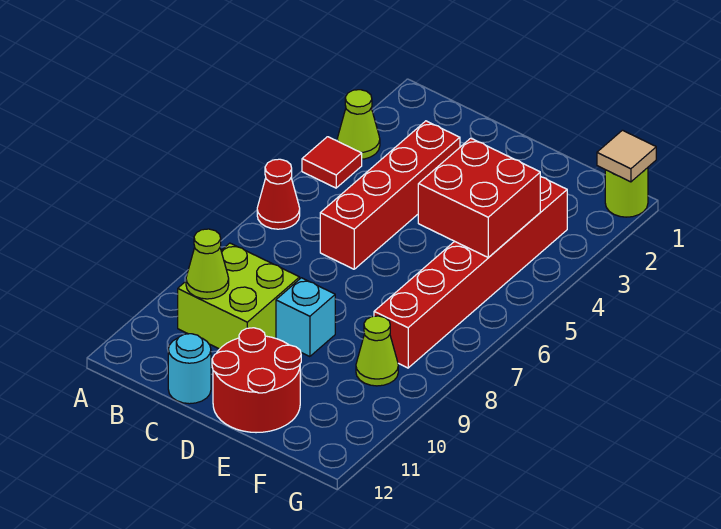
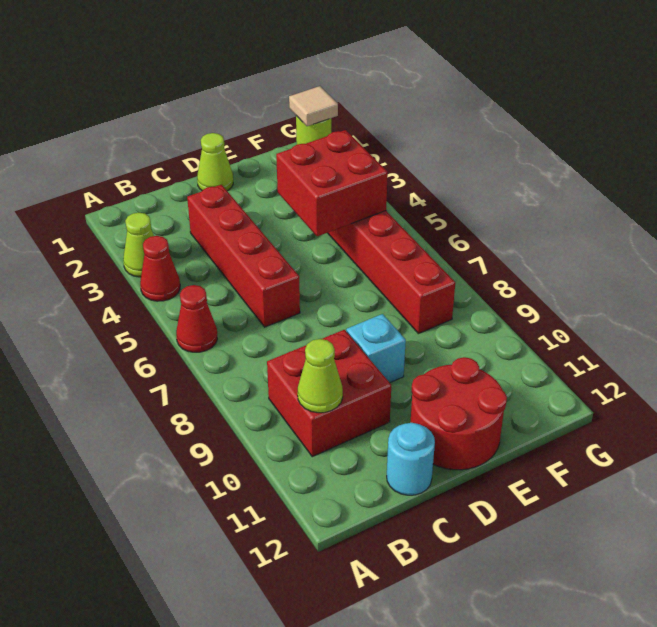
red 1x1 tile [302,137,362,188] -> red 1x1 cone [140,236,180,301]
lime 2x2 brick [178,243,300,349] -> red 2x2 brick [267,330,391,457]
lime 1x1 cone [356,316,398,386] -> lime 1x1 cone moved to [197,133,233,191]

